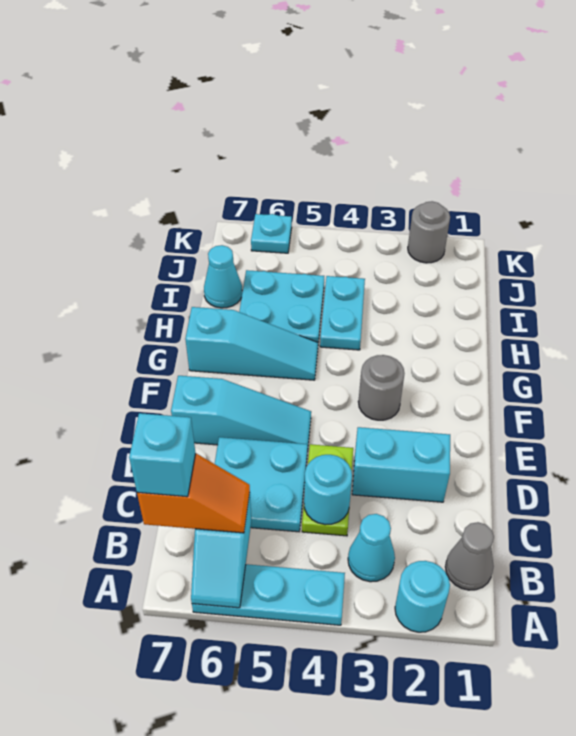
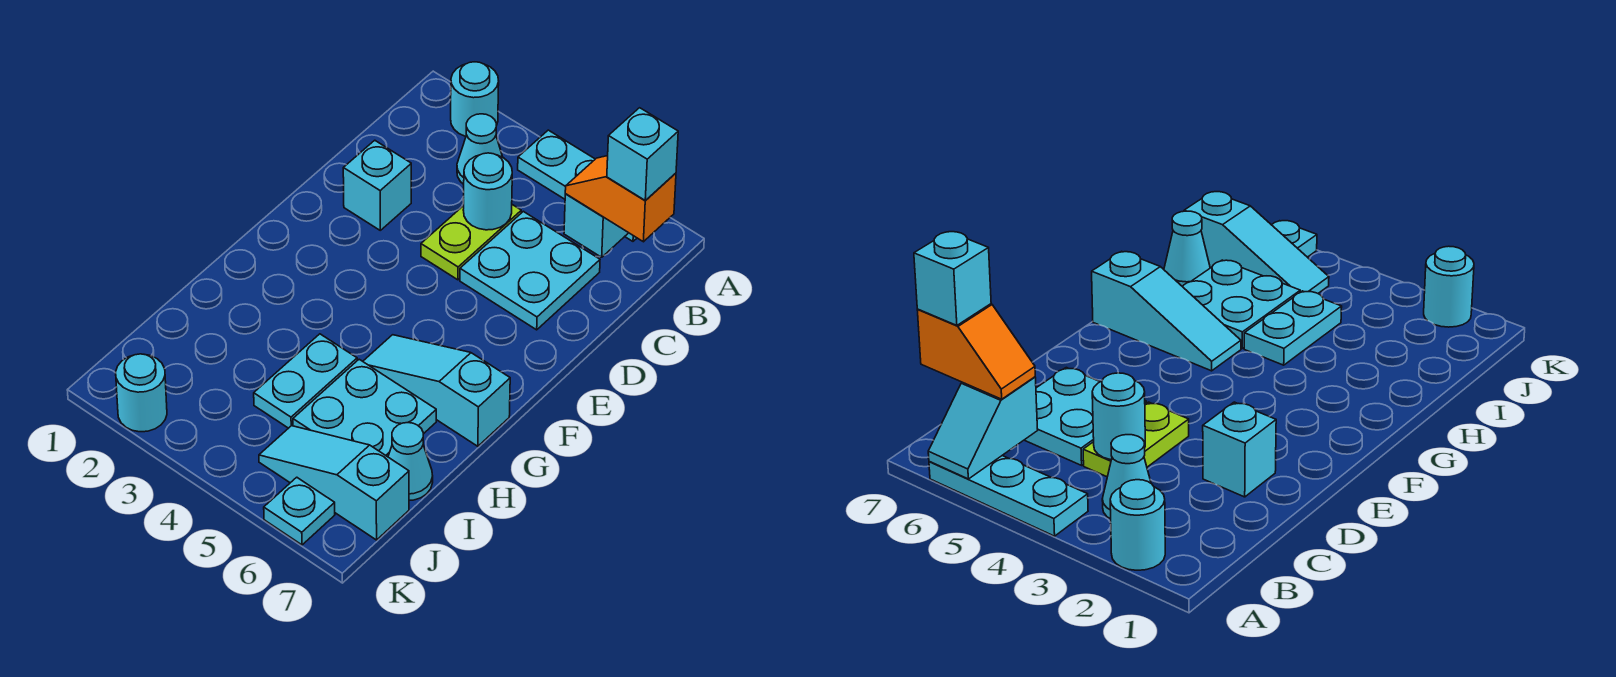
grey 1x1 cone [445,522,494,590] -> none
cyan 1x2 brick [352,427,450,502] -> cyan 1x1 brick [343,140,411,230]
cyan 1x3 slope [171,376,311,452] -> cyan 1x3 slope moved to [259,426,409,540]
grey 1x1 round brick [358,355,405,420] -> none
grey 1x1 round brick [408,201,450,263] -> cyan 1x1 round brick [116,354,167,432]

